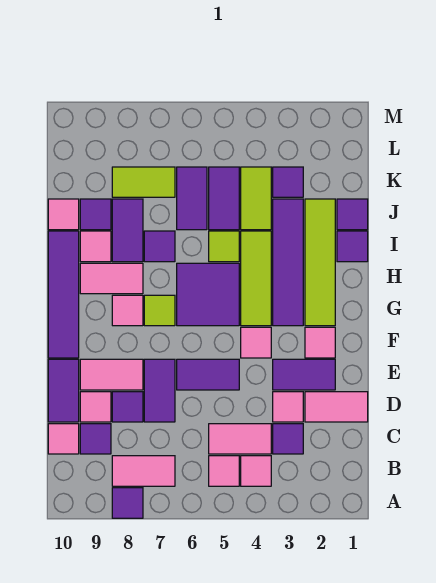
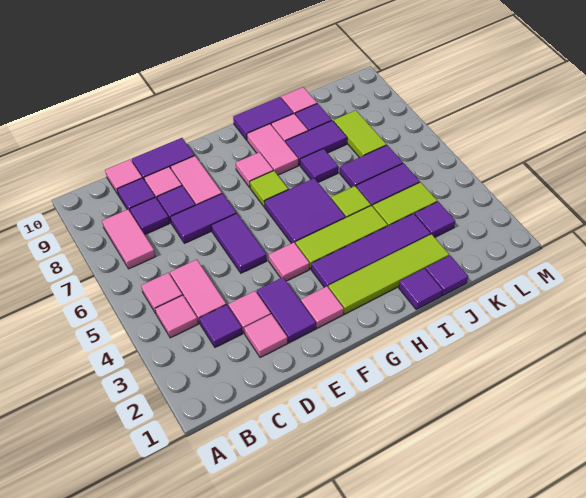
purple 1x1 tile [112,488,143,518] -> purple 1x1 tile moved to [130,197,169,235]
pink 1x2 tile [305,392,368,422] -> pink 1x1 tile [244,314,288,358]
purple 1x4 tile [48,231,79,358] -> purple 1x2 tile [233,97,293,140]

